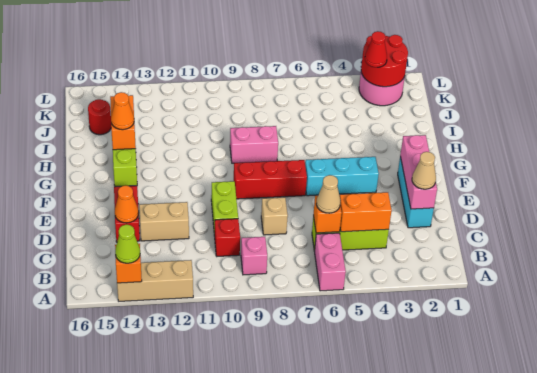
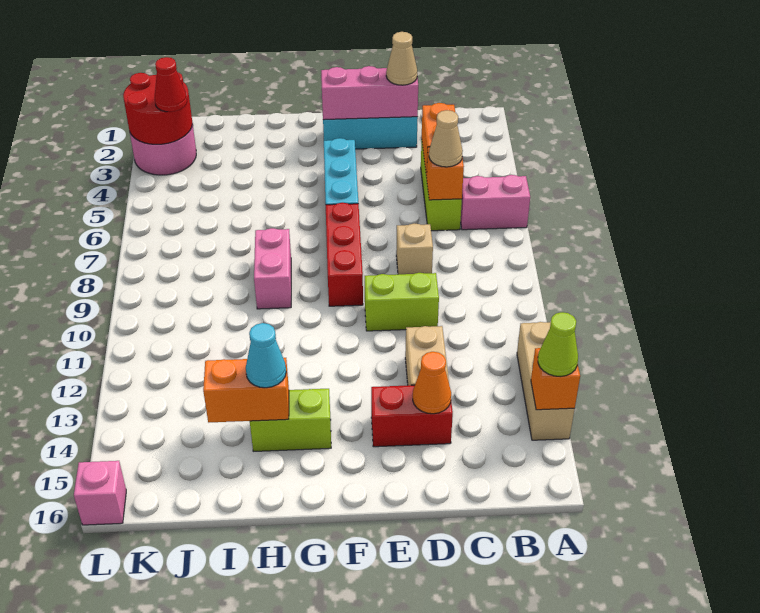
pink 1x1 brick [241,237,267,275] -> pink 1x1 brick moved to [74,461,126,525]
red 1x1 brick [215,219,240,256] -> none
orange 1x1 cone [111,92,134,130] -> cyan 1x1 cone [246,323,286,388]
red 1x1 round brick [88,99,111,135] -> none

